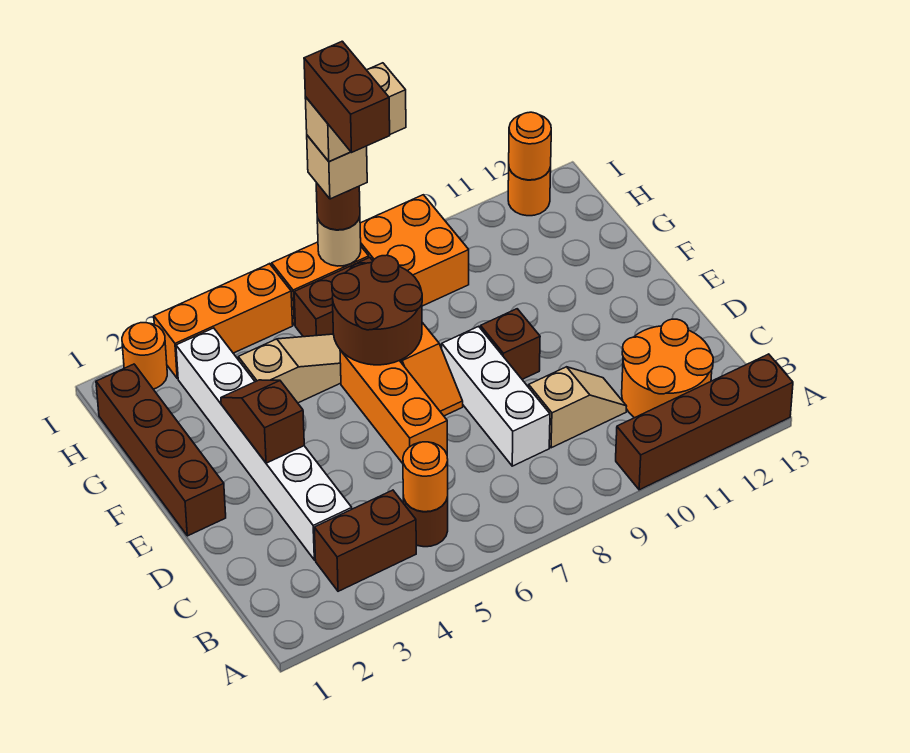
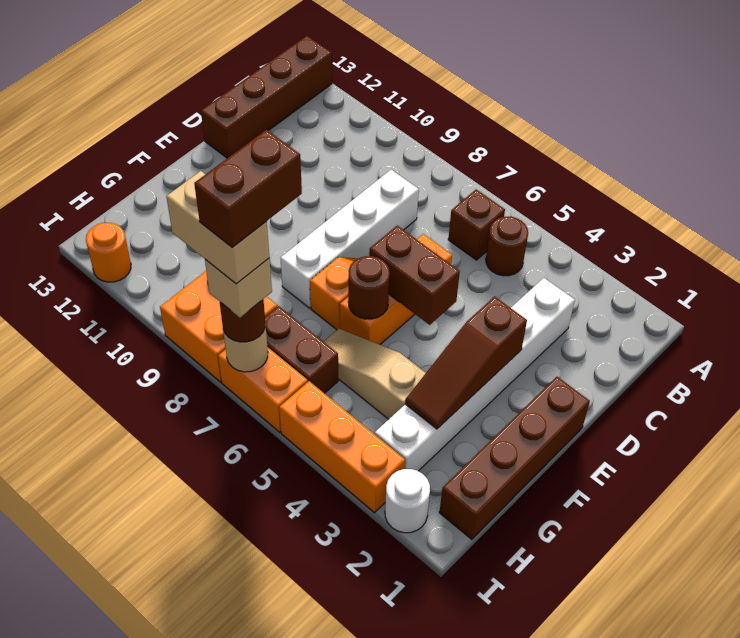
brown 1x4 brick [616,354,793,490] -> brown 1x4 brick turned to [201,36,332,158]
brown 1x2 brick [314,490,416,591] -> brown 1x2 brick moved to [369,226,460,325]
orange 1x1 round brick [403,442,448,512] -> none
orange 2x2 round brick [622,319,713,418] -> none
white 1x3 brick [442,326,550,466] -> white 1x4 brick [281,170,419,308]
tan 1x2 slope [529,367,627,448] -> none
brown 1x2 slope [221,380,304,463] -> brown 1x3 slope [405,296,527,429]
brown 1x1 brick [481,309,540,379] -> brown 1x1 brick moved to [448,189,505,260]
brown 2x2 round brick [332,255,422,365] -> brown 1x1 round brick [348,256,390,319]
orange 1x1 round brick [122,323,167,389] -> white 1x1 round brick [385,469,430,533]
orange 1x1 round brick [509,112,551,180] -> none

